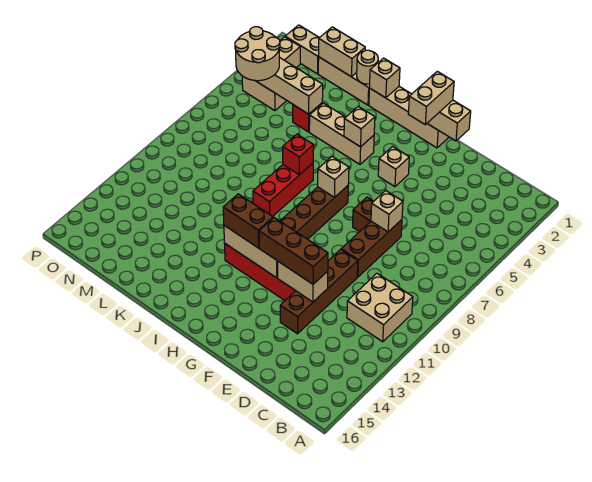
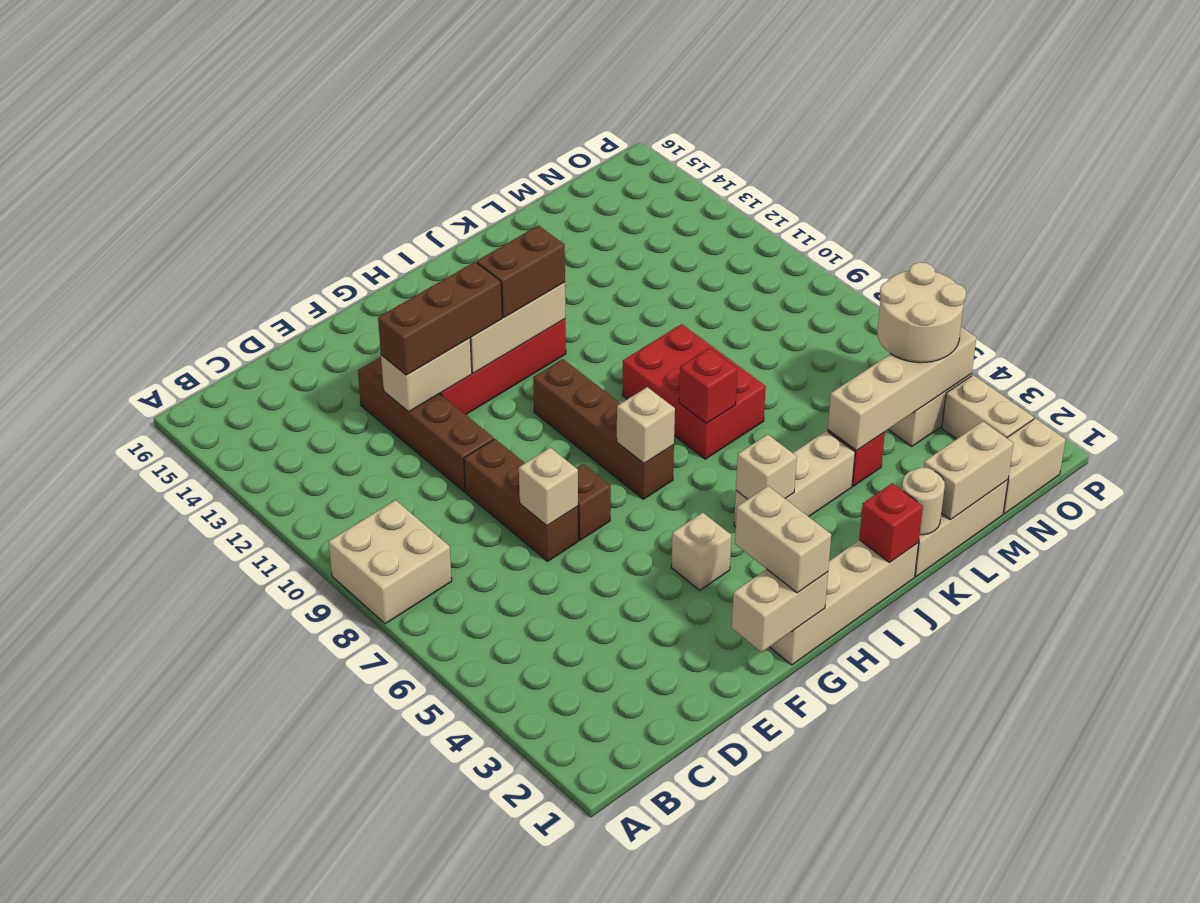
tan 2x2 brick [347,273,413,342] -> tan 2x2 brick moved to [329,500,452,624]
tan 1x1 brick [369,58,400,98] -> red 1x1 brick [859,483,923,563]
red 1x3 brick [253,163,313,216] -> red 2x3 brick [622,324,766,459]

